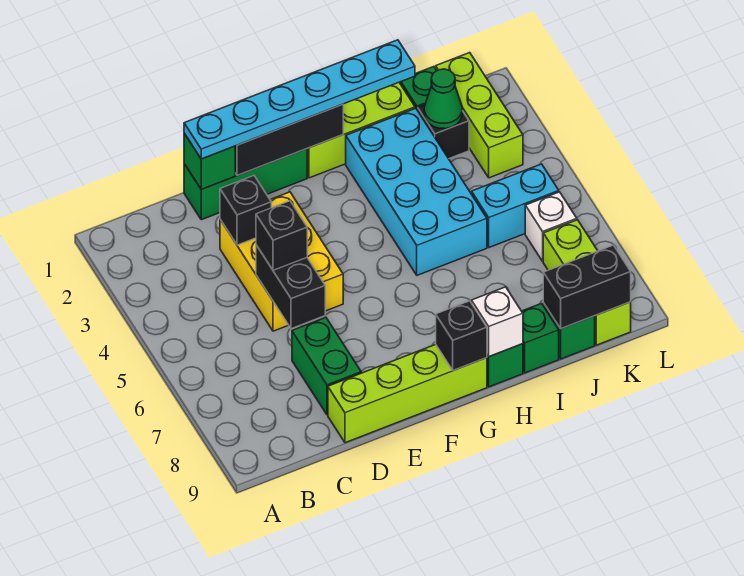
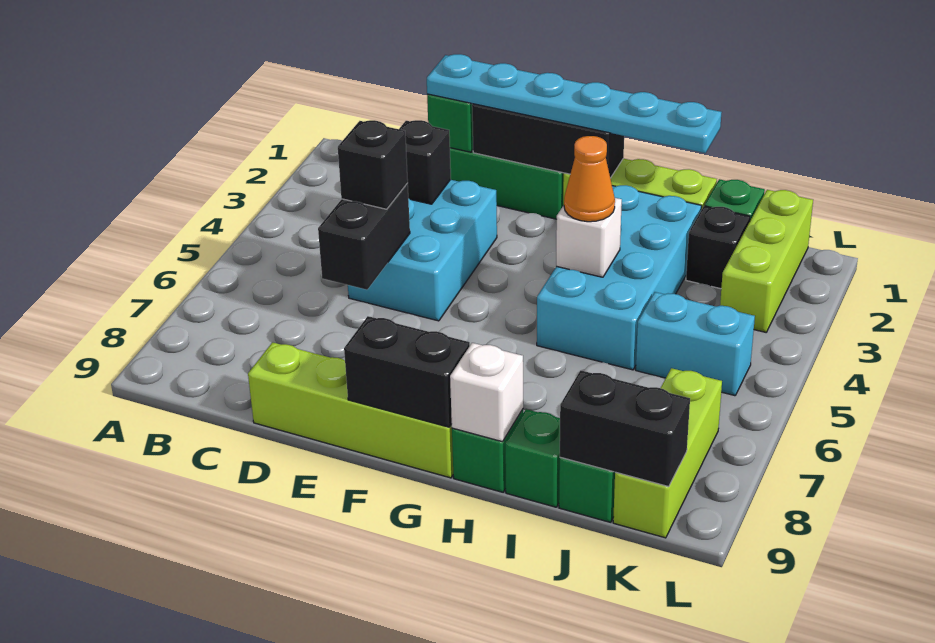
yellow 2x3 brick [220,192,343,331] -> cyan 2x3 brick [348,180,497,321]
green 1x2 brick [292,317,361,415] -> none
black 1x1 brick [436,301,487,371] -> black 1x2 brick [344,316,470,427]
none -> orange 1x1 cone [564,136,615,222]
green 1x1 cone [424,69,462,129] -> none
white 1x1 brick [525,192,577,261] -> white 1x1 brick moved to [556,198,622,277]

